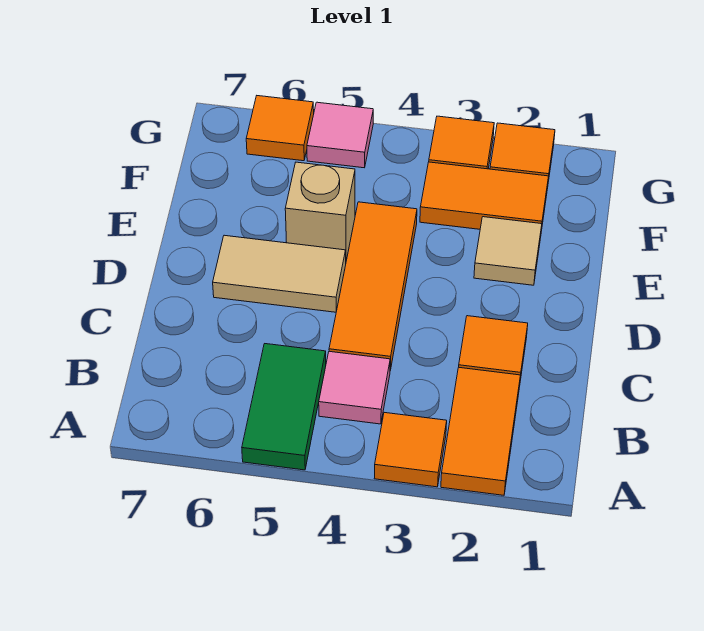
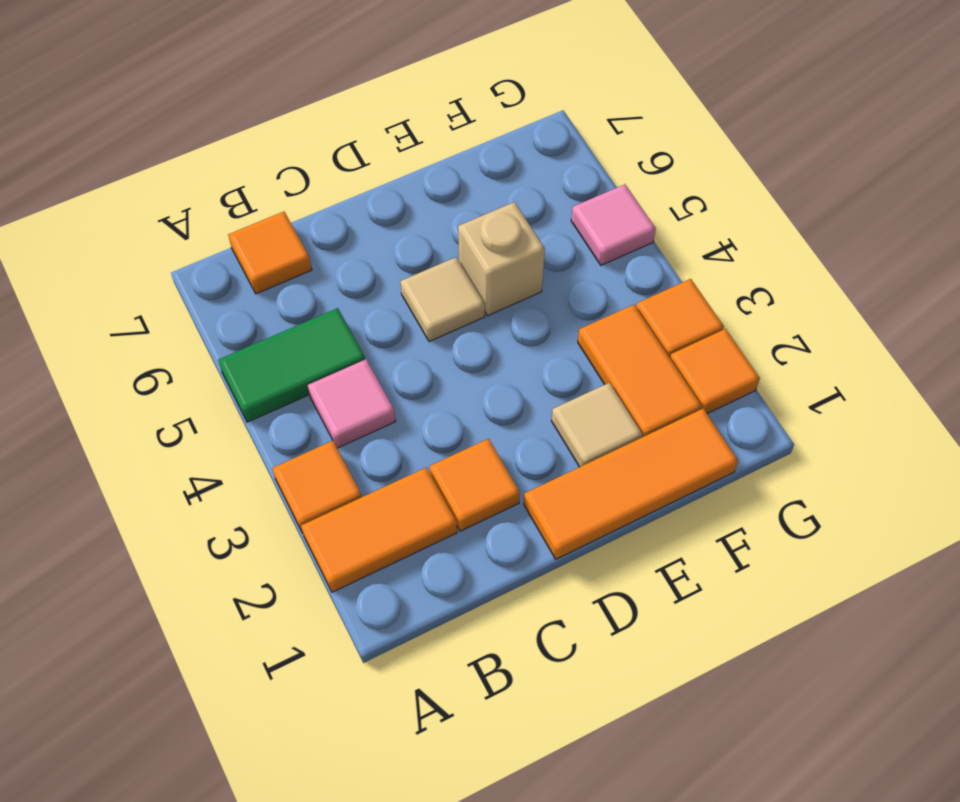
orange 1x3 tile [329,202,417,370] -> orange 1x3 tile moved to [524,408,738,559]
tan 1x2 tile [213,235,346,312] -> tan 1x1 tile [401,257,485,342]
orange 1x1 tile [246,96,314,161] -> orange 1x1 tile moved to [228,212,312,294]

